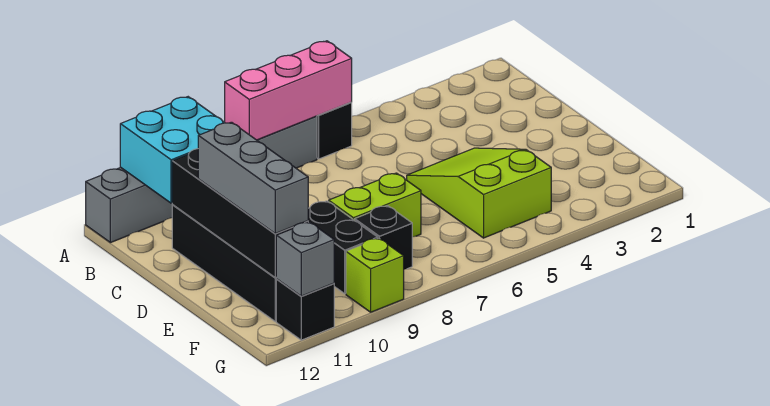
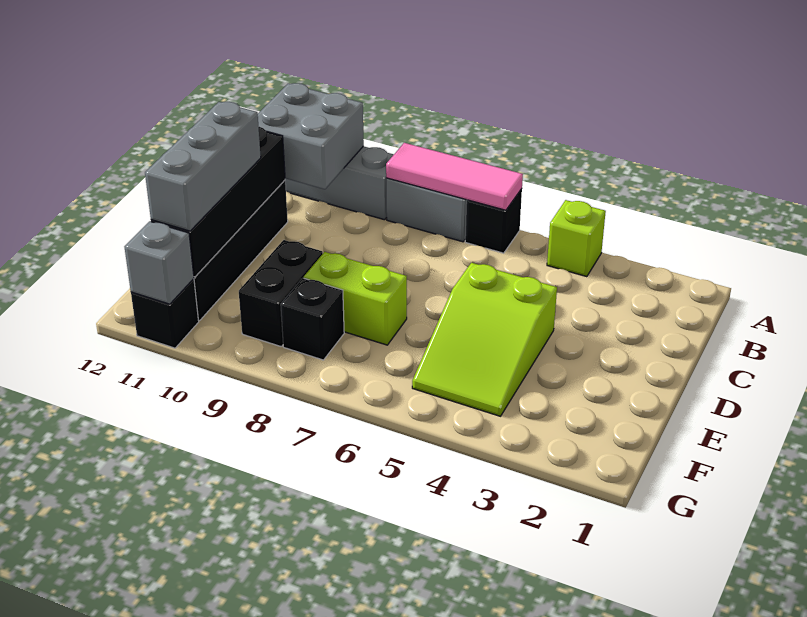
pink 1x3 brick [225,41,352,140] -> pink 1x3 tile [386,143,523,210]
cyan 2x2 brick [120,97,225,203] -> grey 2x2 brick [258,83,364,189]
lime 2x3 slope [407,148,551,238] -> lime 2x3 slope turned to [412,263,557,416]
lime 1x1 brick [346,238,404,312] -> lime 1x1 brick moved to [547,200,606,277]

